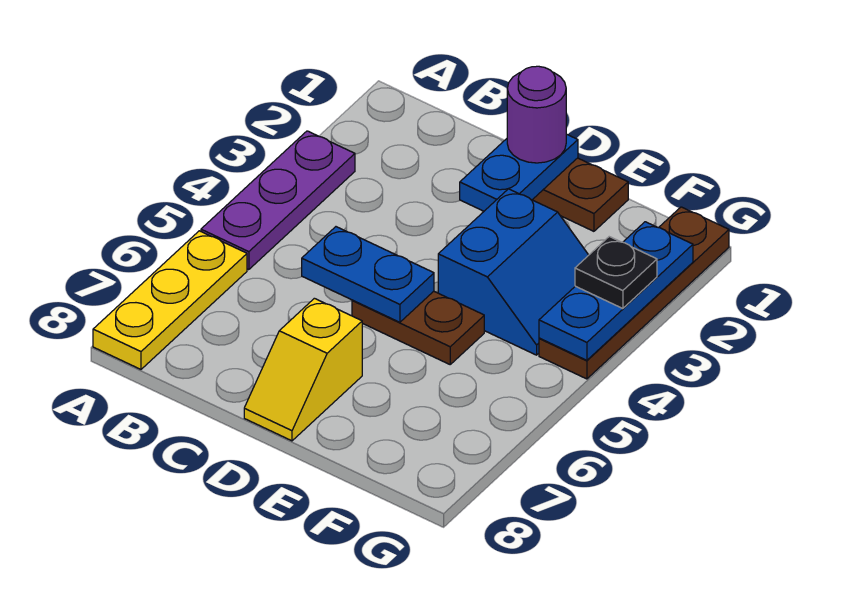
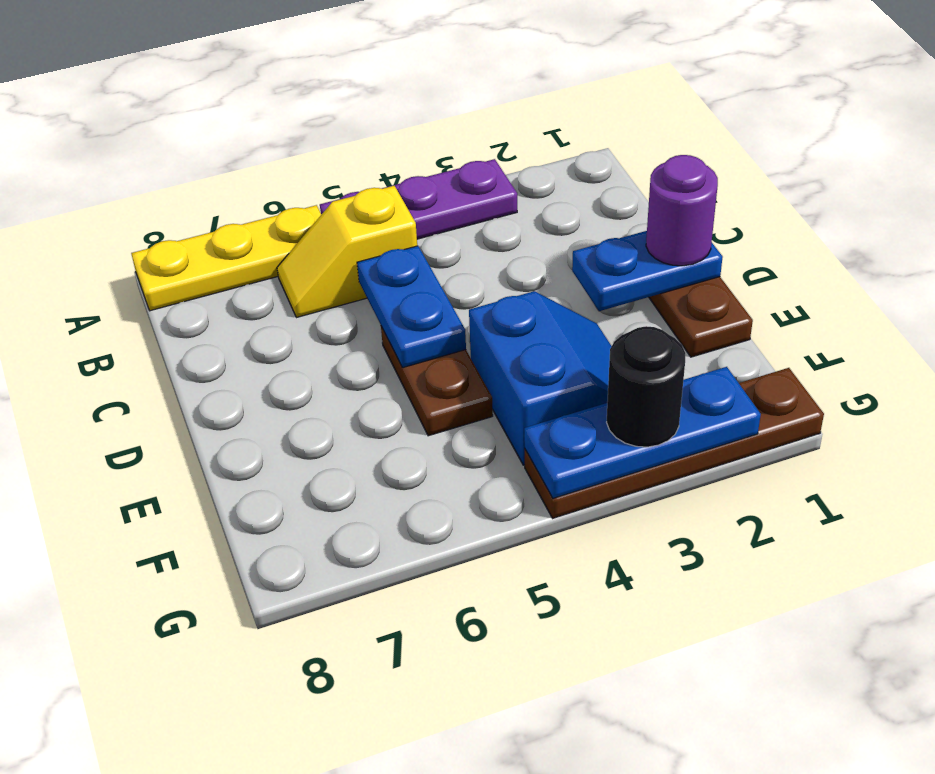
yellow 1x2 slope [244,298,362,441] -> yellow 1x2 slope moved to [277,186,417,318]
blue 2x2 slope [438,189,588,355] -> blue 2x2 slope turned to [469,291,612,465]
black 1x1 plate [575,237,657,309] -> black 1x1 round brick [607,326,685,447]

